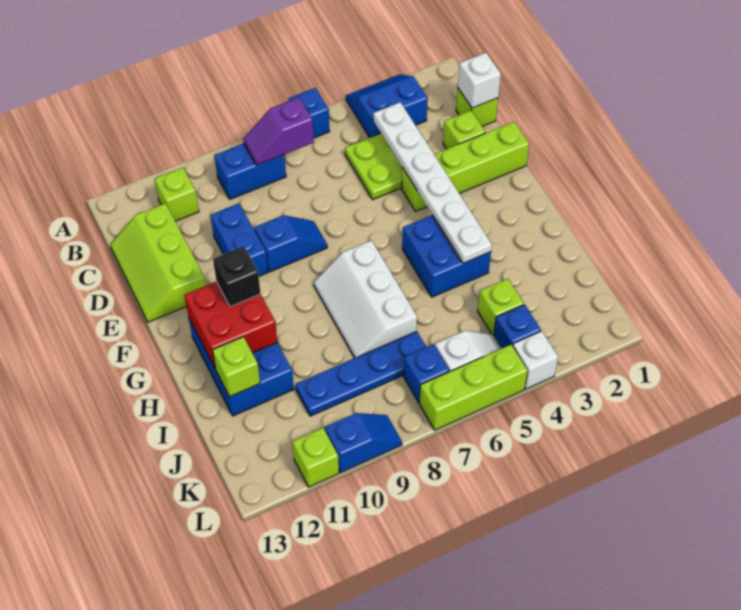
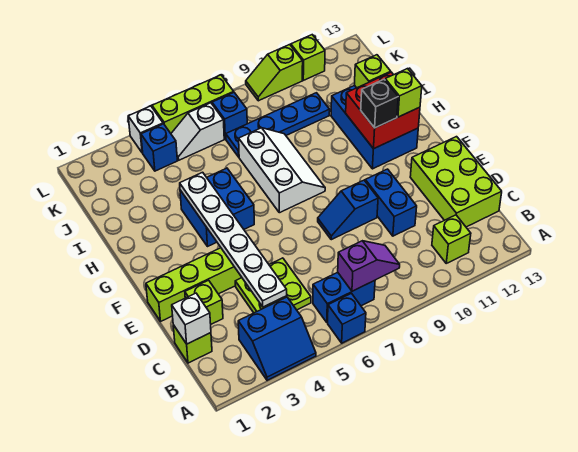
blue 1x2 brick [214,144,286,199] -> blue 1x2 brick moved to [313,272,375,322]
lime 2x3 slope [110,203,206,322] -> lime 2x3 brick [410,137,502,227]
lime 1x1 brick [477,279,524,335] -> lime 1x1 brick moved to [385,69,422,117]
blue 1x2 slope [325,413,402,473] -> lime 1x2 slope [246,45,303,101]

